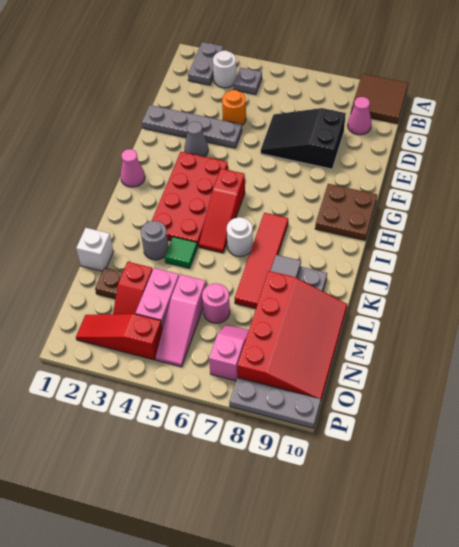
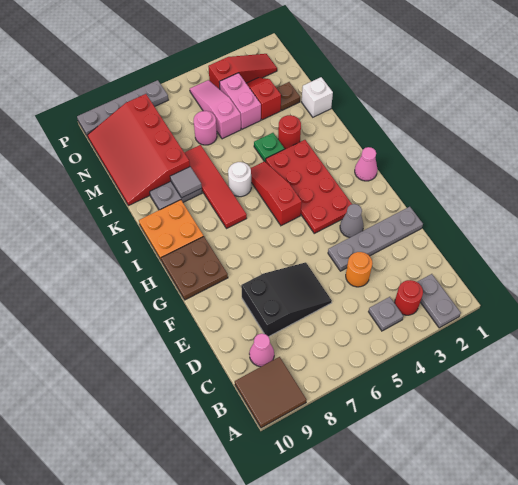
white 1x1 round brick [213,51,236,88] -> red 1x1 round brick [395,280,423,315]
none -> orange 2x2 plate [139,200,204,261]
grey 1x1 round brick [141,221,169,260] -> red 1x1 round brick [278,115,301,149]
green 1x1 tile [165,237,197,268] -> green 1x1 plate [254,133,284,162]
pink 1x2 slope [209,325,249,381] -> none
grey 1x3 plate [229,378,321,428] -> grey 1x4 plate [77,80,168,137]

